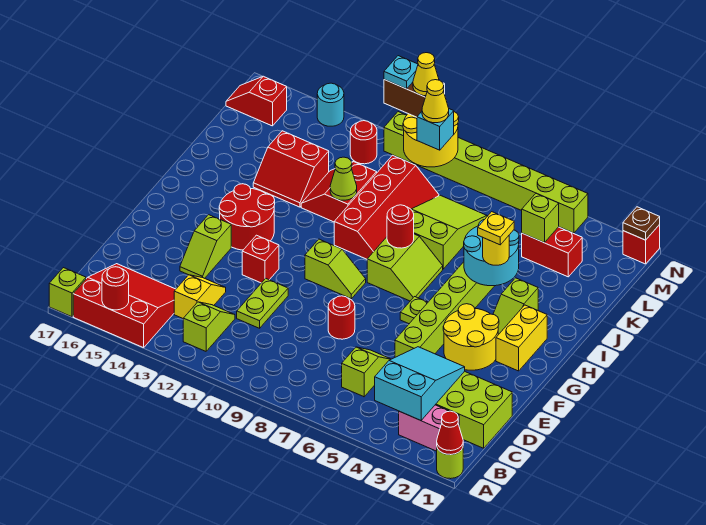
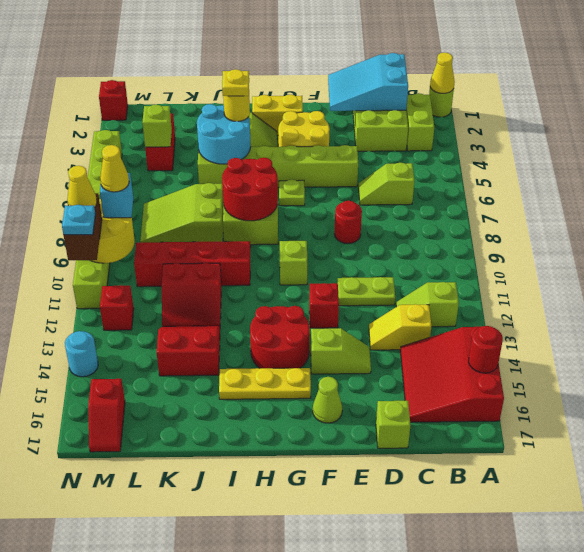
red 1x1 cone [437,411,463,455] -> yellow 1x1 cone [430,52,455,93]
lime 1x1 brick [49,268,86,317] -> lime 1x1 brick moved to [376,401,411,448]
pink 1x2 brick [399,405,459,451] -> lime 1x2 brick [406,93,434,151]
cyan 2x3 slope [375,347,465,420] -> cyan 2x3 slope moved to [328,53,408,111]
none -> yellow 1x3 plate [219,368,311,399]
red 1x1 round brick [387,205,414,248] -> red 2x2 round brick [222,158,278,221]
lime 1x1 cone [330,157,357,200] -> lime 1x1 cone moved to [313,377,342,423]
red 2x2 slope [253,131,329,207] -> red 2x2 slope turned to [157,326,220,376]
red 1x1 round brick [350,121,377,164] -> red 1x1 brick [100,285,134,330]
brown 1x1 plate [623,207,660,240] -> none

